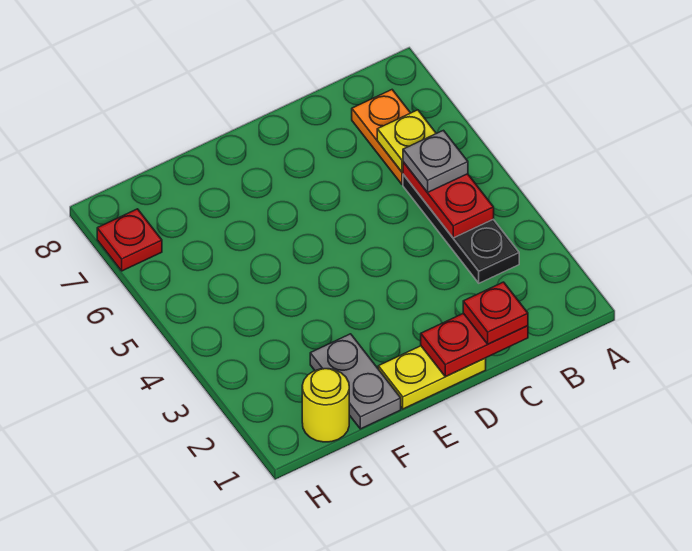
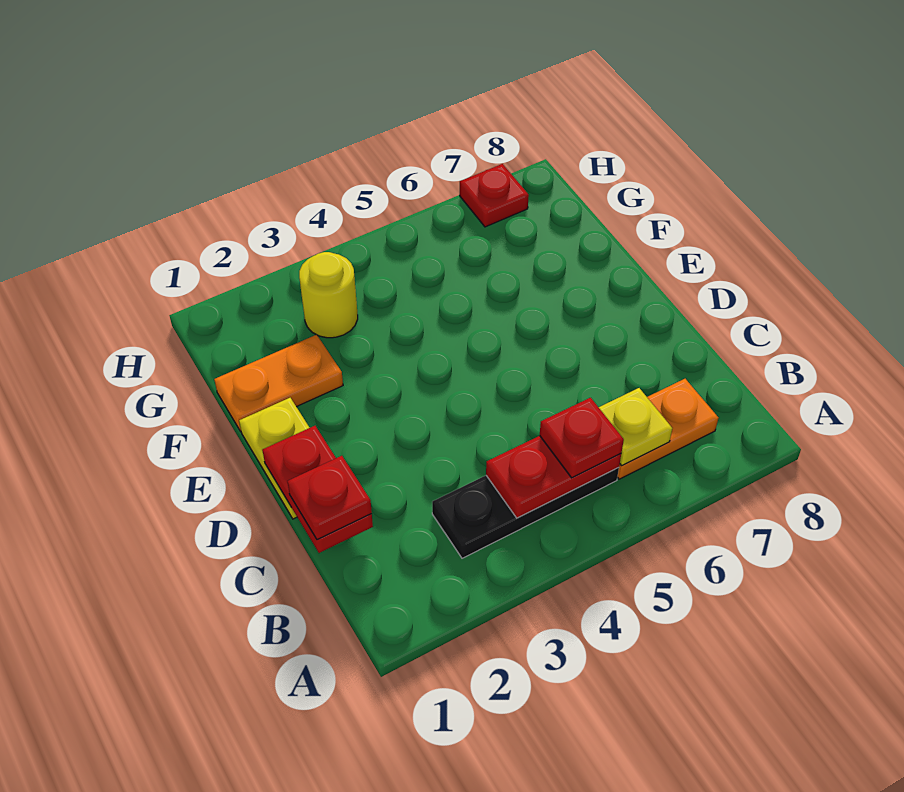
grey 1x1 plate [403,130,468,193] -> red 1x1 plate [540,398,624,478]
grey 1x2 plate [310,334,401,429] -> orange 1x2 plate [214,335,343,431]
yellow 1x1 round brick [302,369,349,442] -> yellow 1x1 round brick moved to [299,252,358,338]

